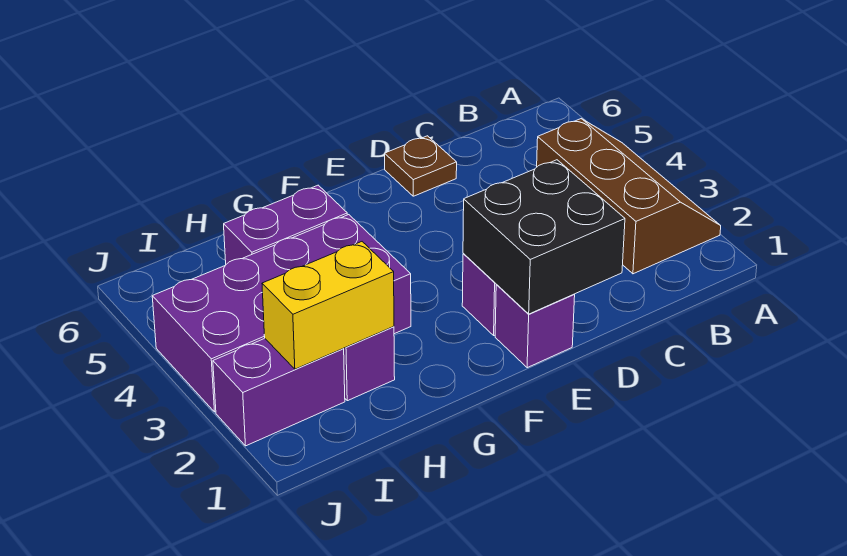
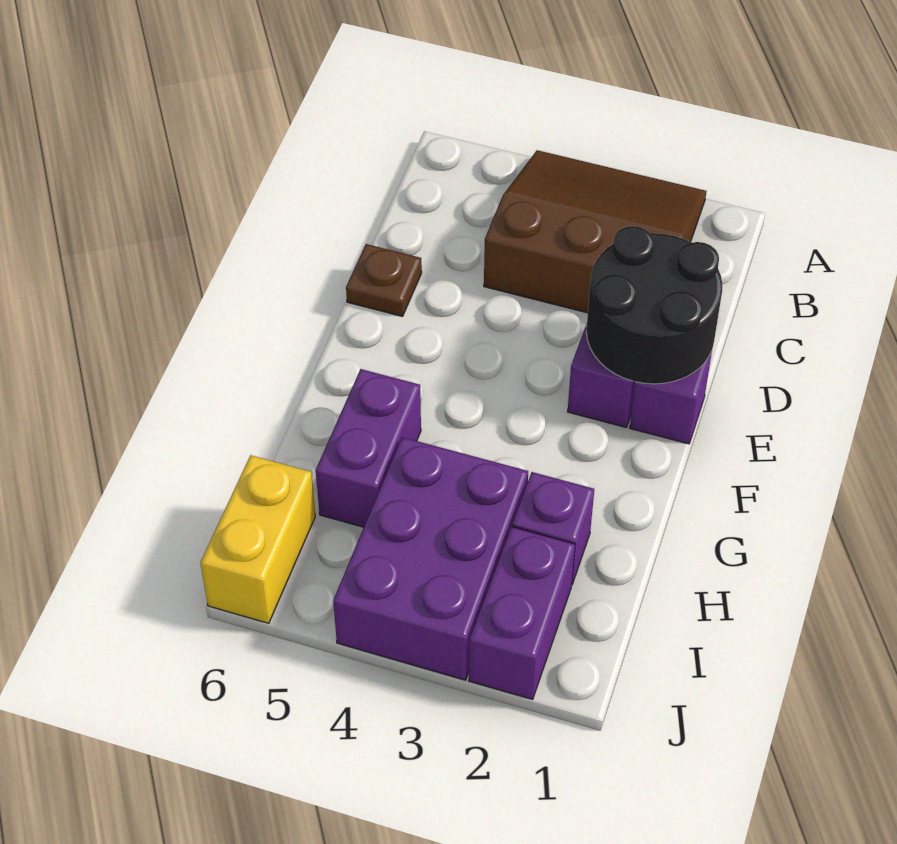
brown 2x3 slope [537,119,721,274] -> brown 3x3 slope [484,150,706,313]
black 2x2 brick [463,160,625,314] -> black 2x2 round brick [586,226,722,384]
purple 2x4 brick [152,215,411,412] -> purple 2x3 brick [333,437,528,680]
yellow 1x2 brick [262,242,394,369] -> yellow 1x2 brick moved to [200,455,315,623]

